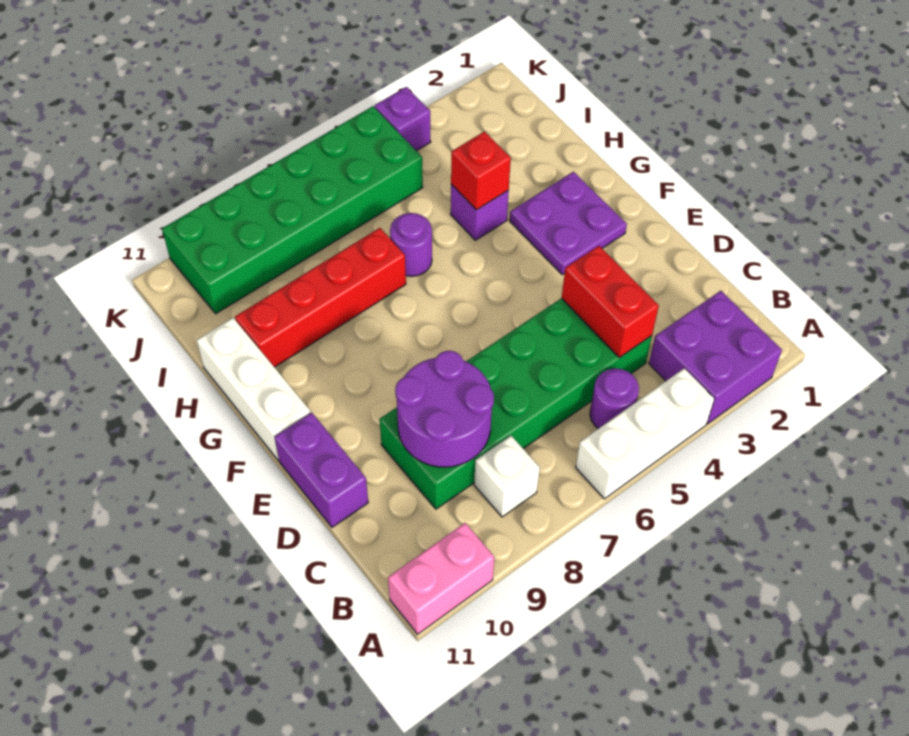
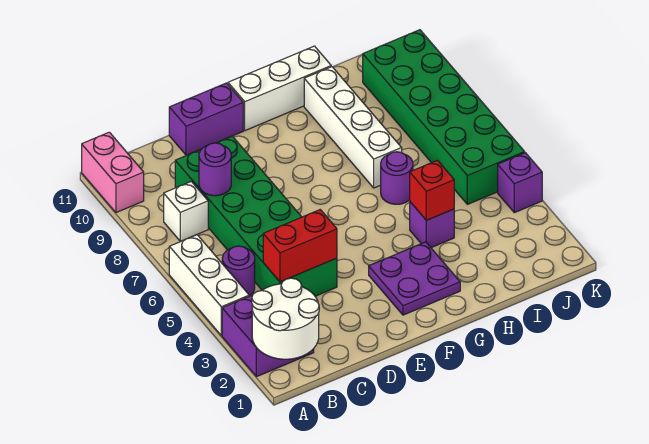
none -> white 2x2 round brick [252,278,319,359]
purple 2x2 round brick [395,351,494,467] -> purple 1x1 round brick [199,143,231,196]
red 1x4 brick [235,228,406,367] -> white 1x4 brick [304,67,402,188]

